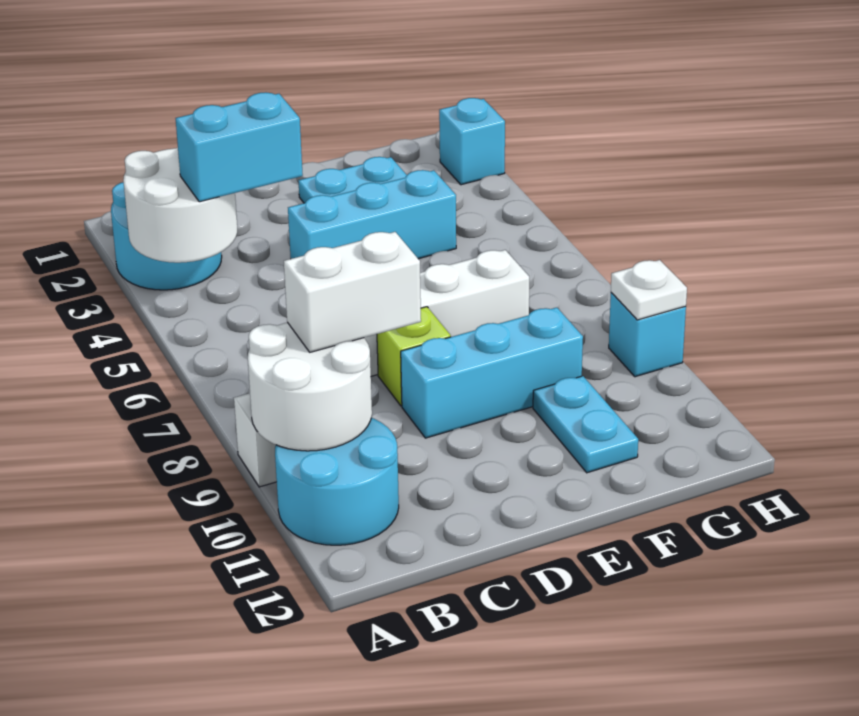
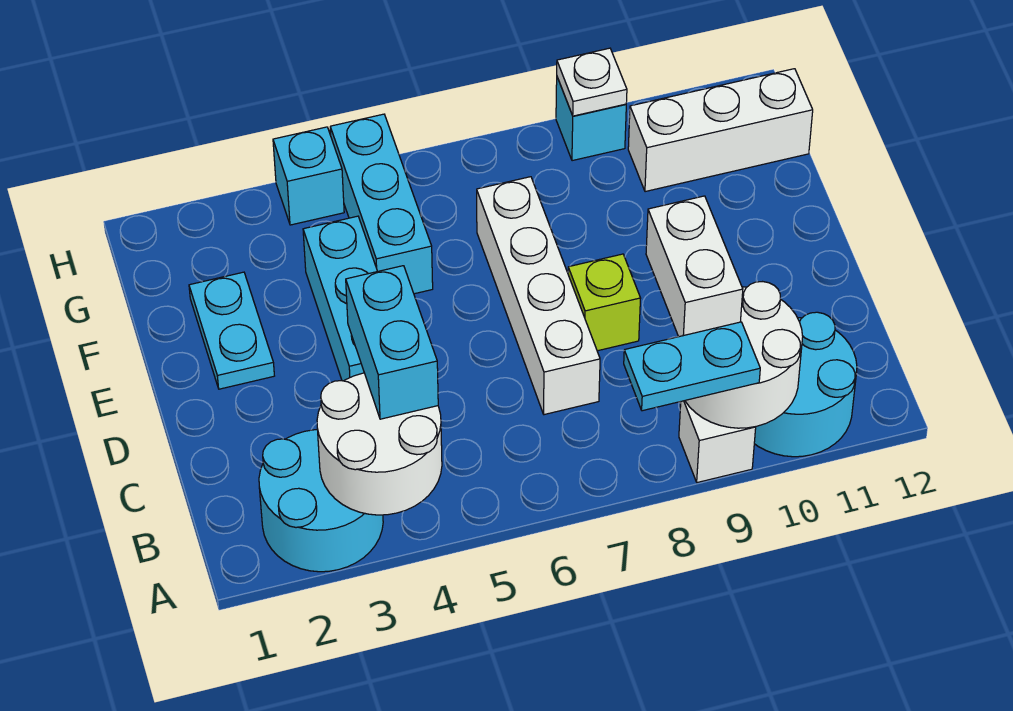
cyan 1x3 brick [401,307,583,438] -> cyan 1x3 brick moved to [330,114,433,294]
cyan 1x2 plate [533,376,638,473] -> cyan 1x2 plate moved to [624,322,760,411]
none -> white 1x3 brick [628,69,813,192]
cyan 1x1 brick [439,98,505,185] -> cyan 1x1 brick moved to [273,127,344,225]

